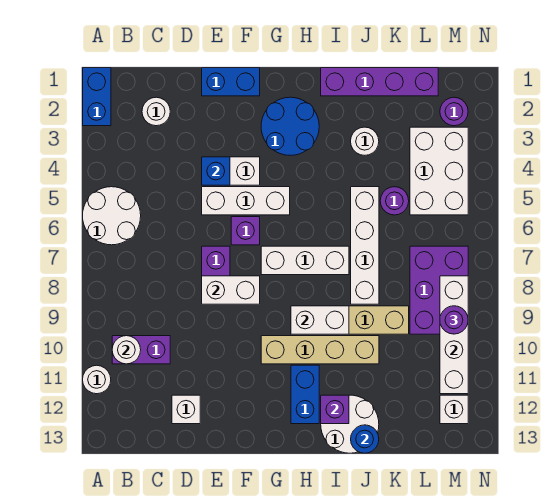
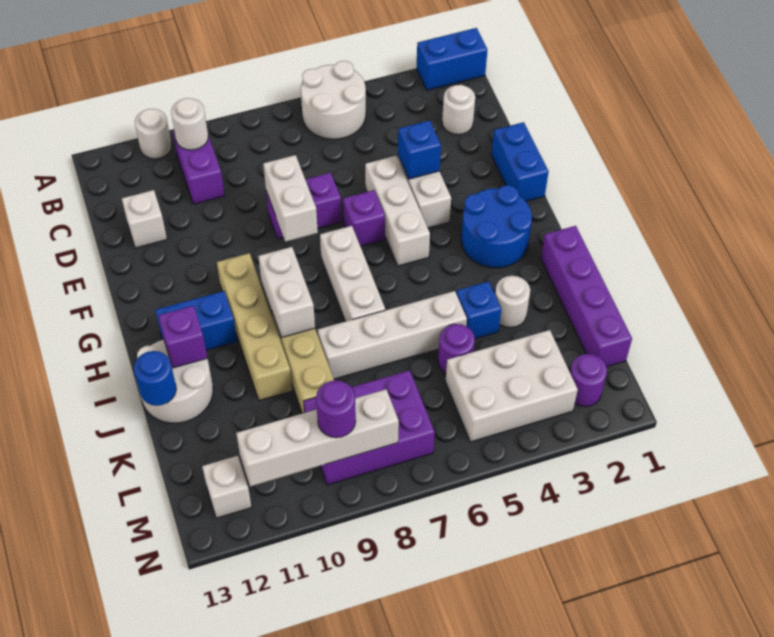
none -> blue 1x1 brick [456,281,501,339]

